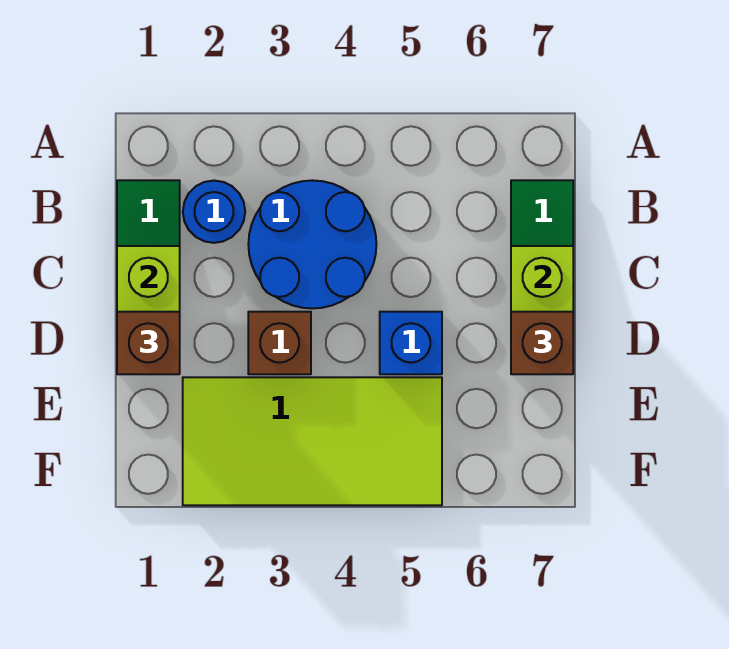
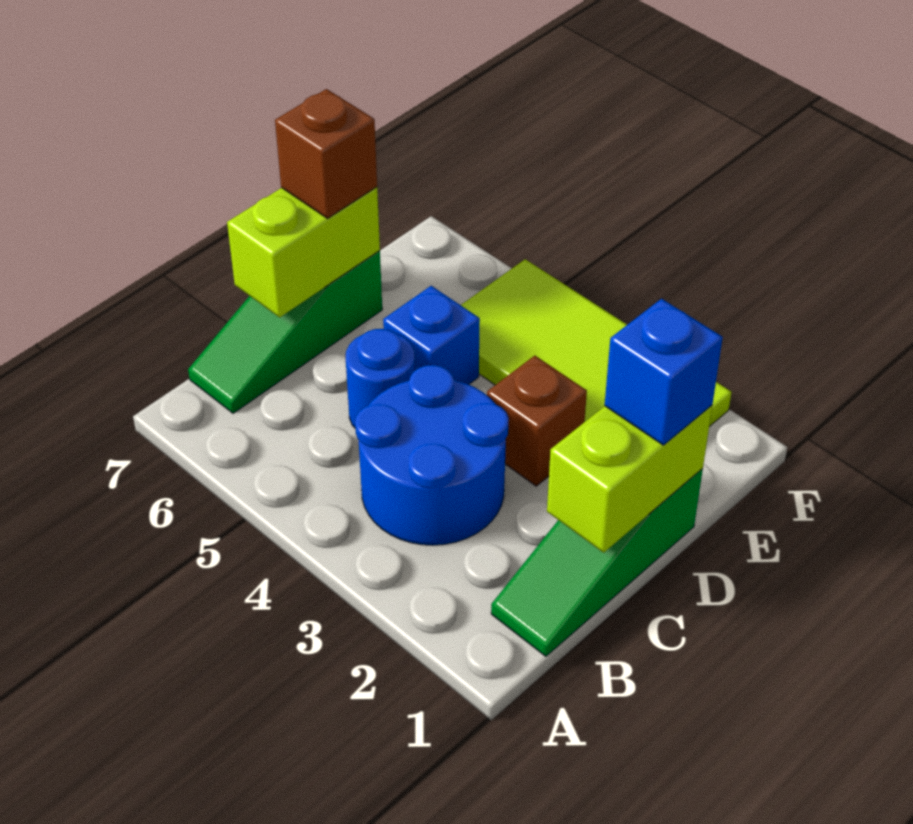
blue 1x1 round brick [183,181,245,243] -> blue 1x1 round brick moved to [346,329,415,428]
brown 1x1 brick [117,312,180,374] -> blue 1x1 brick [605,299,723,445]

